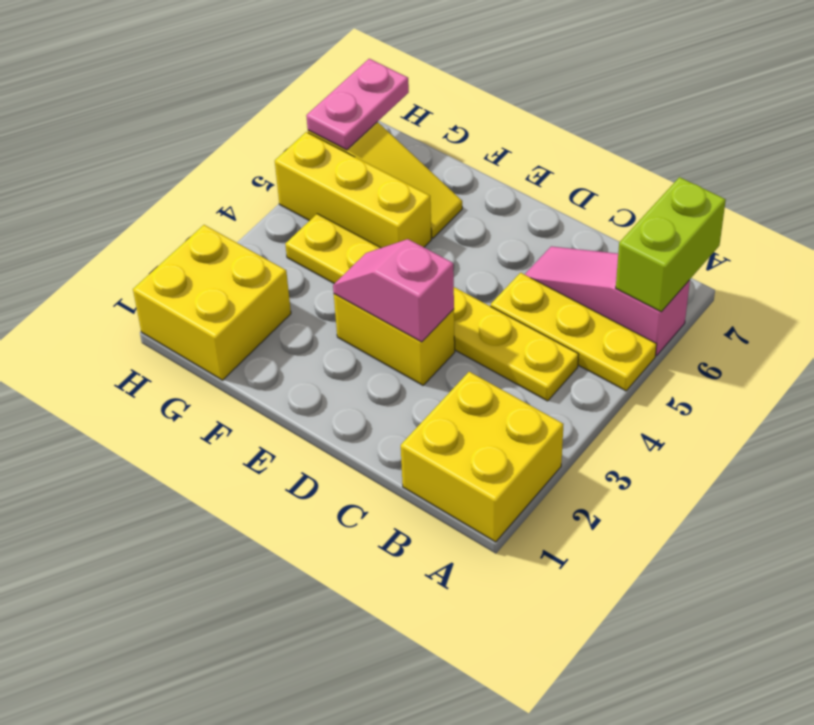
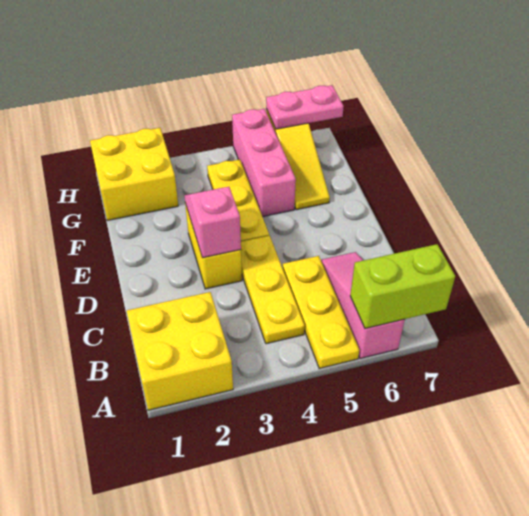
yellow 1x3 brick [275,132,431,248] -> pink 1x3 brick [232,109,296,217]

